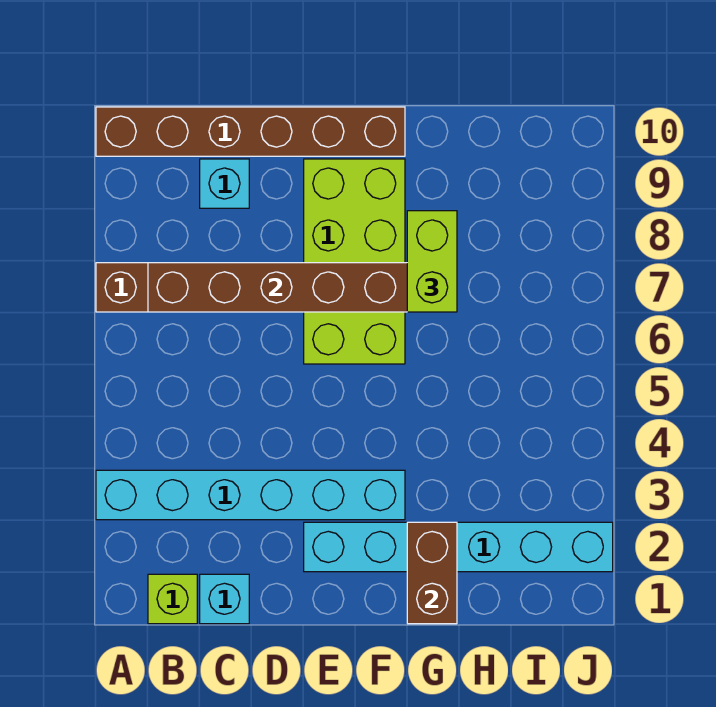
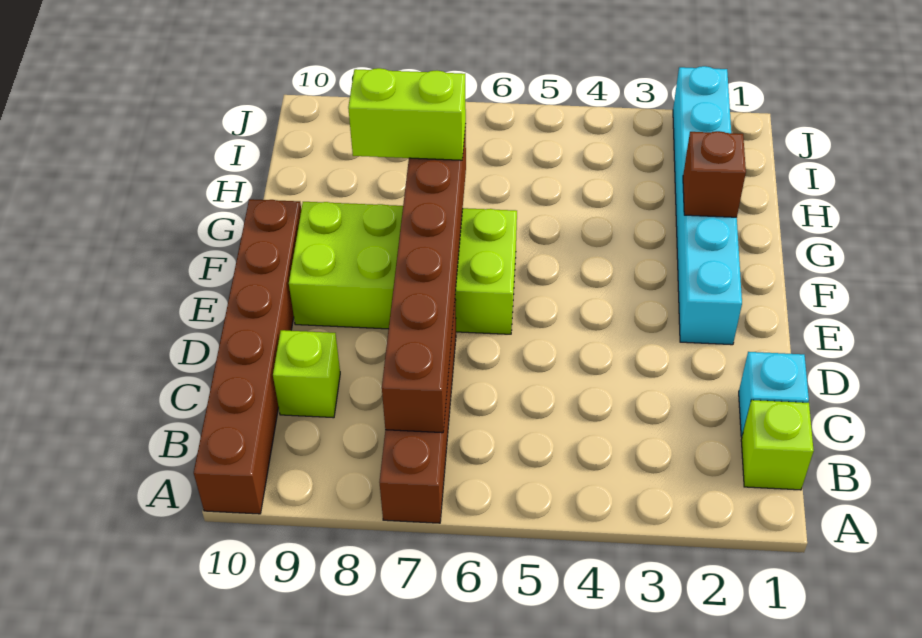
cyan 1x6 brick [96,470,405,520] -> none
cyan 1x1 brick [200,159,249,208] -> lime 1x1 brick [273,330,340,418]
brown 1x2 brick [407,522,457,624] -> brown 1x1 brick [683,131,746,217]

